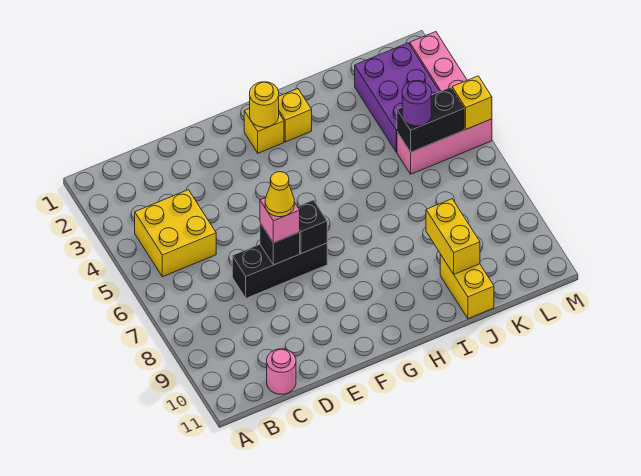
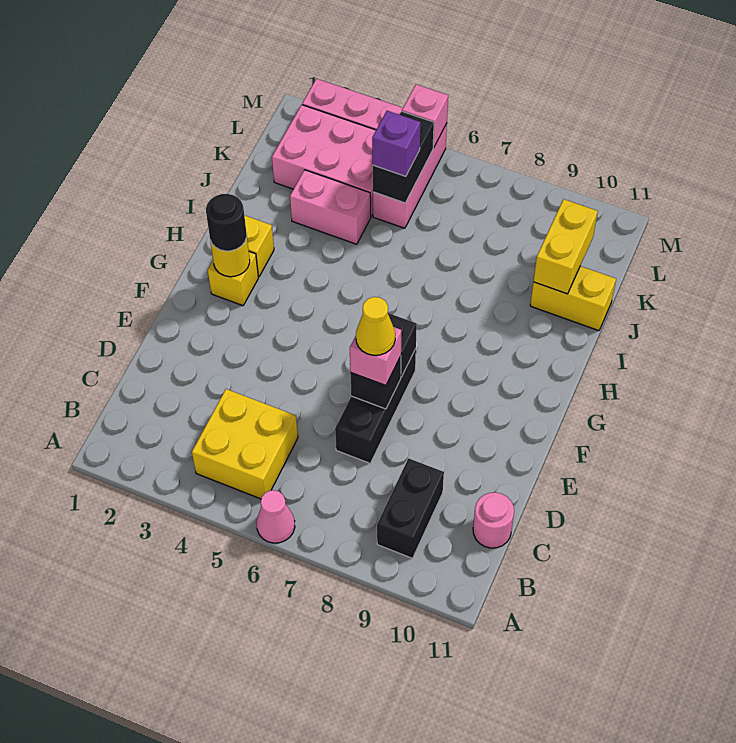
none -> pink 1x1 cone [256,490,295,543]
none -> black 1x2 brick [377,458,444,558]
none -> black 1x1 round brick [206,194,247,251]
none -> pink 1x2 brick [290,170,371,244]
yellow 1x2 brick [426,199,480,274] -> yellow 1x2 brick turned to [533,199,598,294]
purple 2x3 brick [355,43,439,152] -> pink 2x3 brick [272,105,376,216]
purple 1x1 round brick [402,81,431,126] -> purple 1x1 brick [372,111,421,176]
yellow 1x1 brick [452,76,492,129] -> pink 1x1 brick [402,84,448,148]

